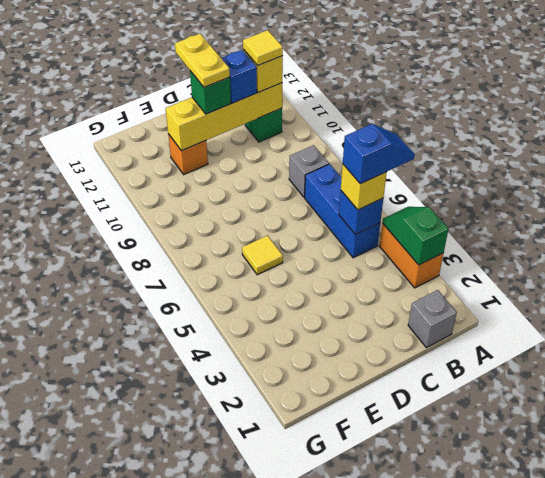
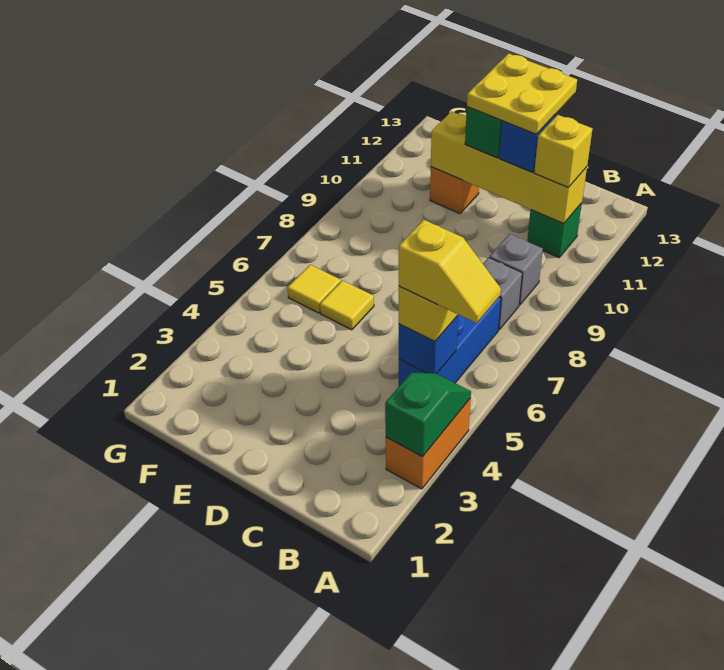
blue 1x2 slope [343,124,415,184] -> yellow 1x2 slope [399,220,501,323]
grey 1x1 brick [408,290,457,348] -> grey 1x1 brick moved to [489,234,543,305]
yellow 1x1 tile [243,30,283,66] -> yellow 1x1 tile moved to [287,265,341,313]
yellow 1x2 plate [175,34,230,87] -> yellow 2x2 plate [467,53,577,134]

